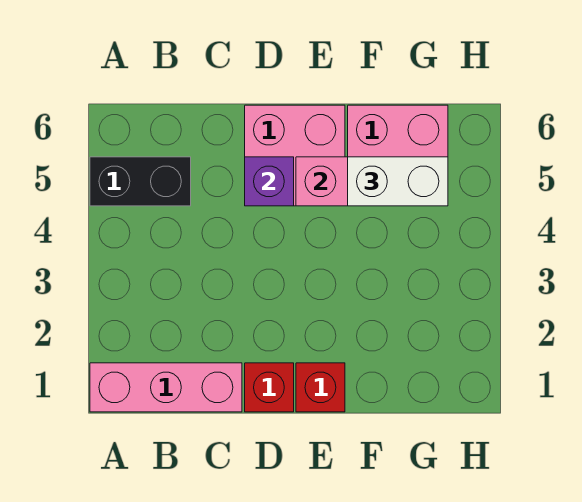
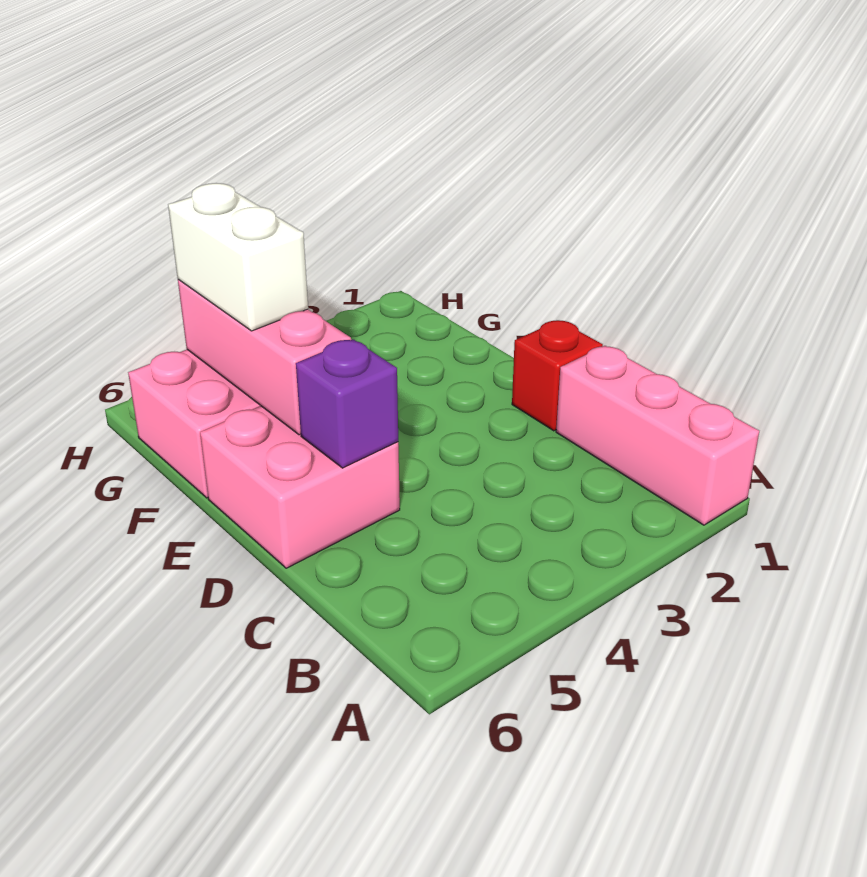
black 1x2 brick [90,157,191,206] -> none
red 1x1 brick [296,363,345,412] -> none

